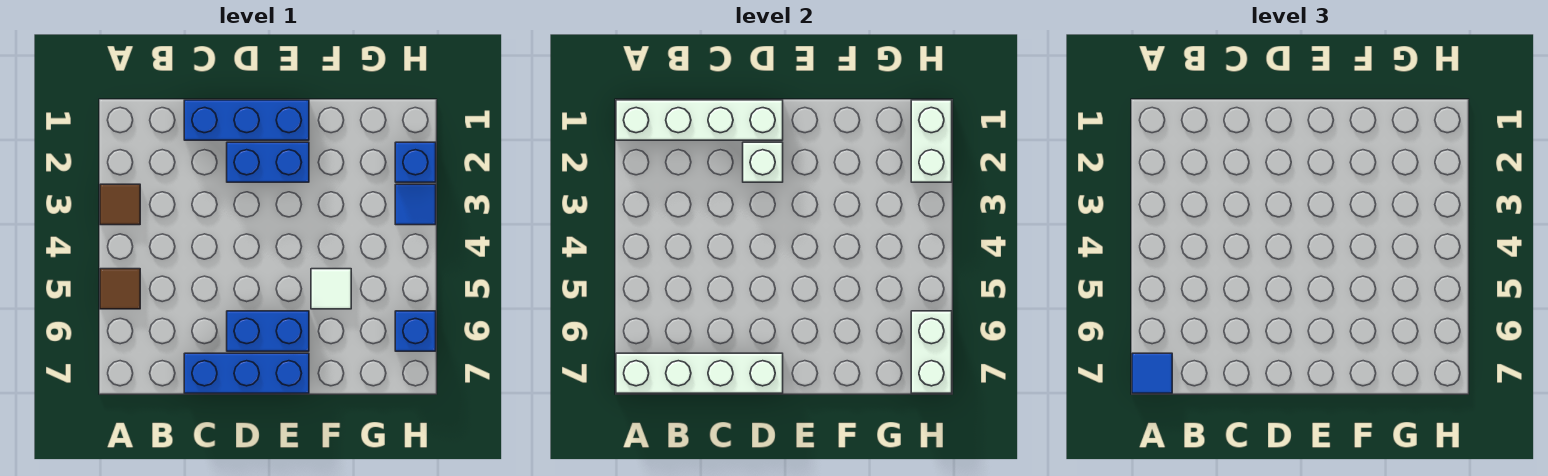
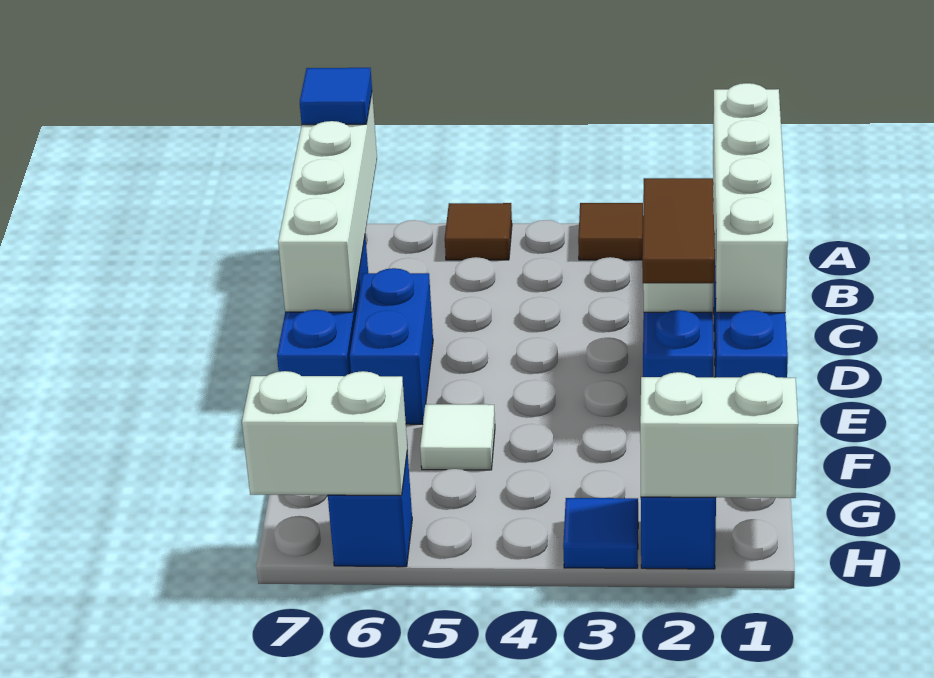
none -> brown 1x2 tile [642,178,715,283]

